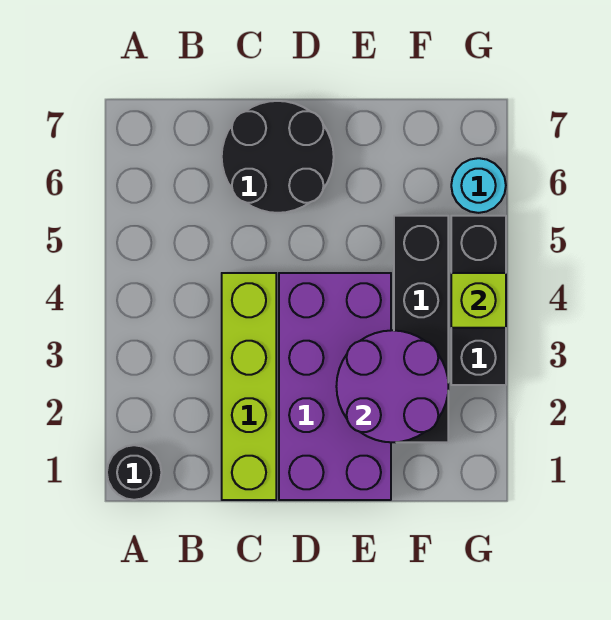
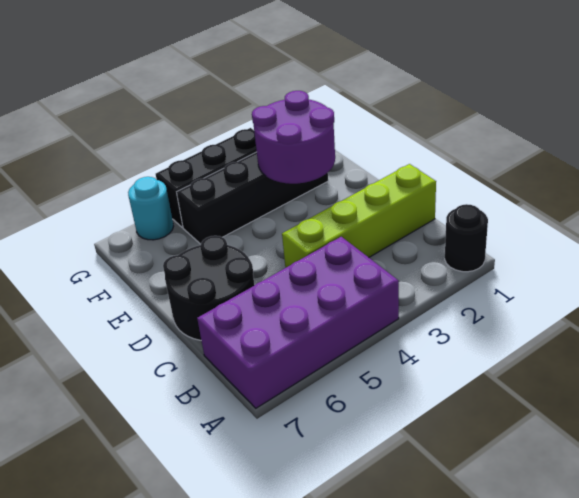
purple 2x4 brick [279,273,391,500] -> purple 2x4 brick moved to [197,237,399,408]
lime 1x1 brick [451,273,506,328] -> none

